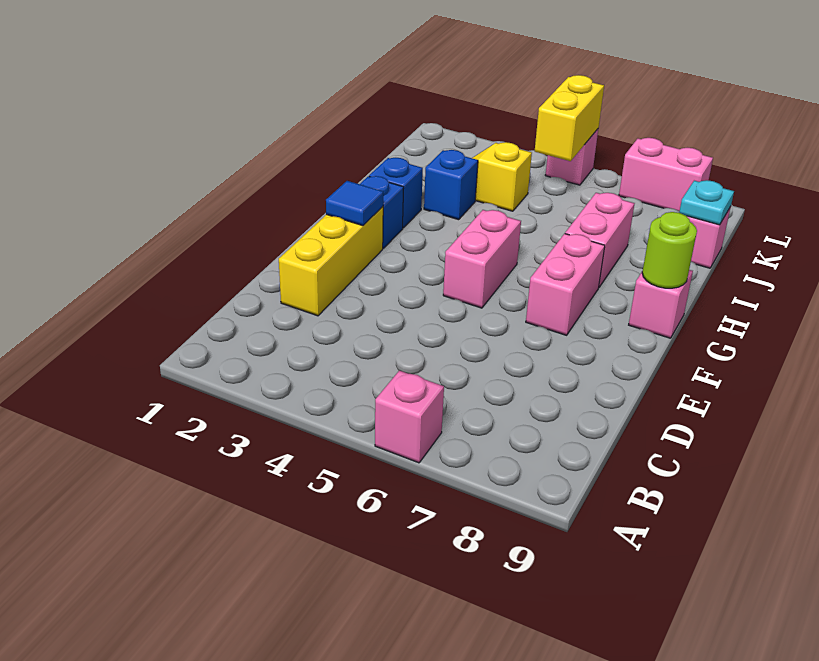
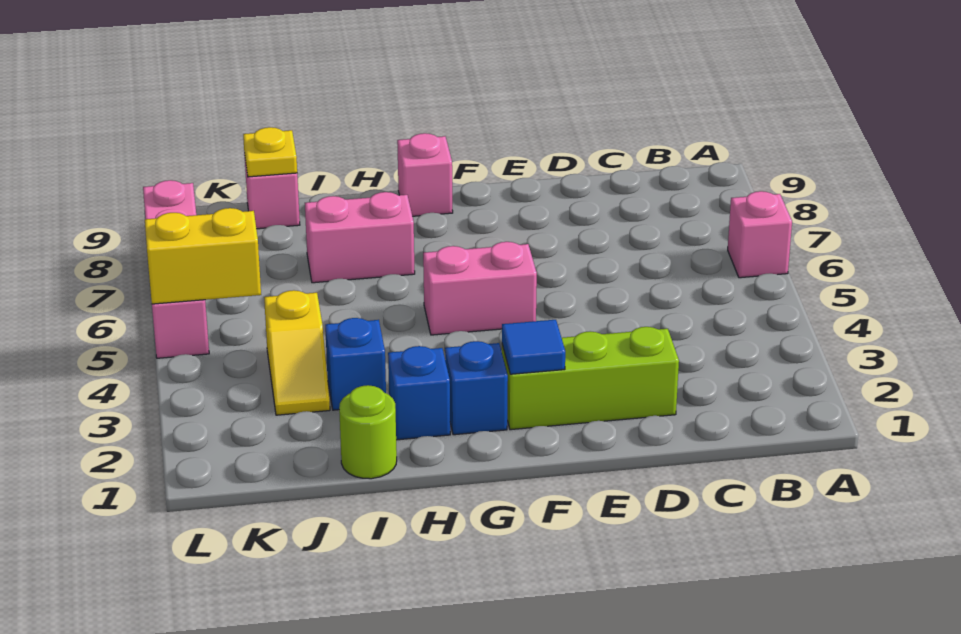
yellow 1x3 brick [279,207,383,316] -> lime 1x3 brick [502,327,679,430]
pink 1x2 brick [526,234,605,335] -> none
lime 1x1 round brick [642,212,697,288] -> lime 1x1 round brick moved to [339,385,397,479]
cyan 1x1 plate [679,180,734,225] -> yellow 1x1 plate [243,127,297,177]

